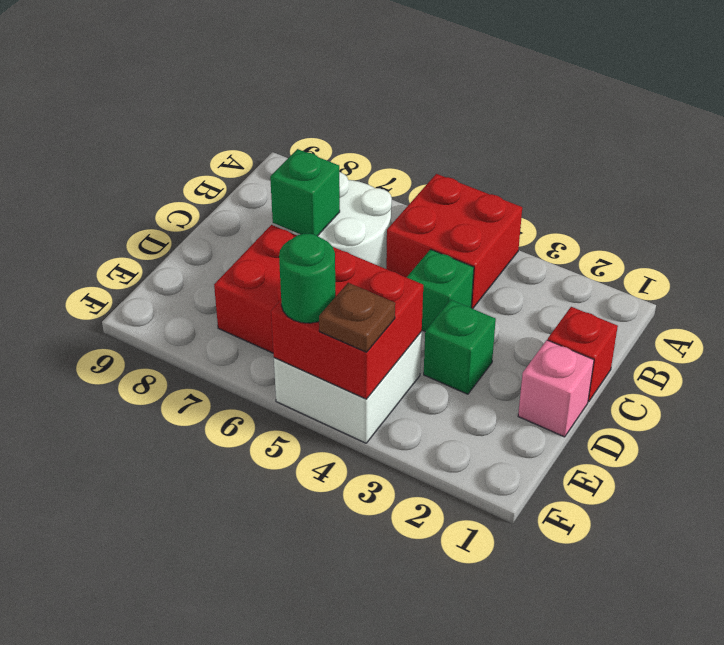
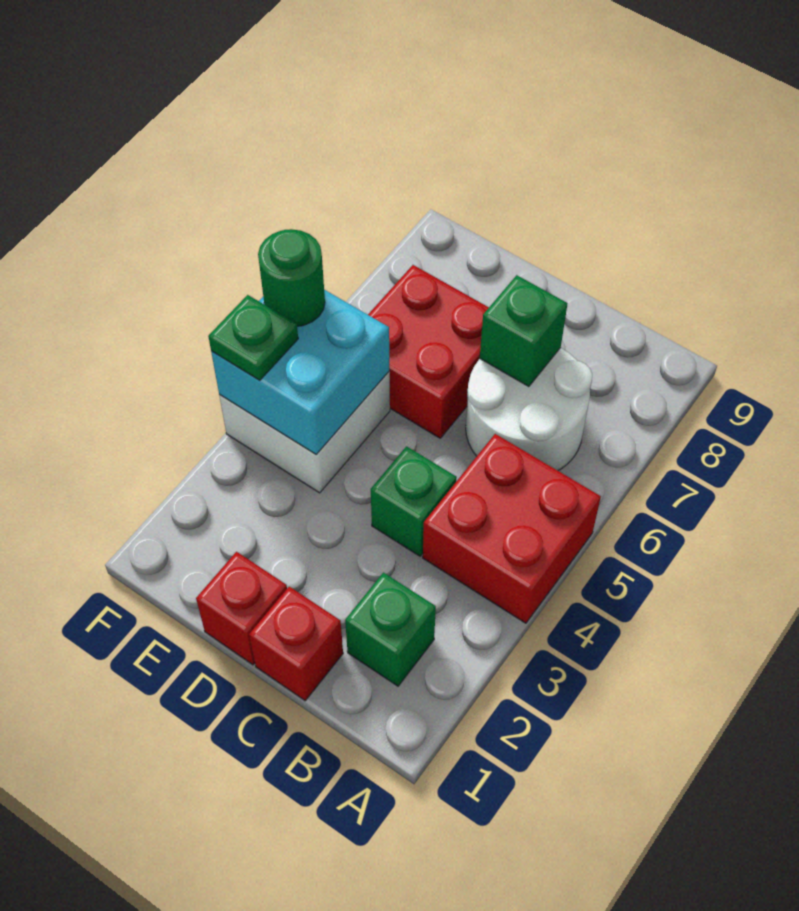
pink 1x1 brick [518,340,594,437] -> red 1x1 brick [196,552,287,665]
green 1x1 brick [424,300,496,394] -> green 1x1 brick moved to [345,573,436,686]
red 2x2 brick [271,247,423,399] -> cyan 2x2 brick [211,290,389,455]
brown 1x1 plate [319,283,395,352] -> green 1x1 plate [208,295,298,380]

